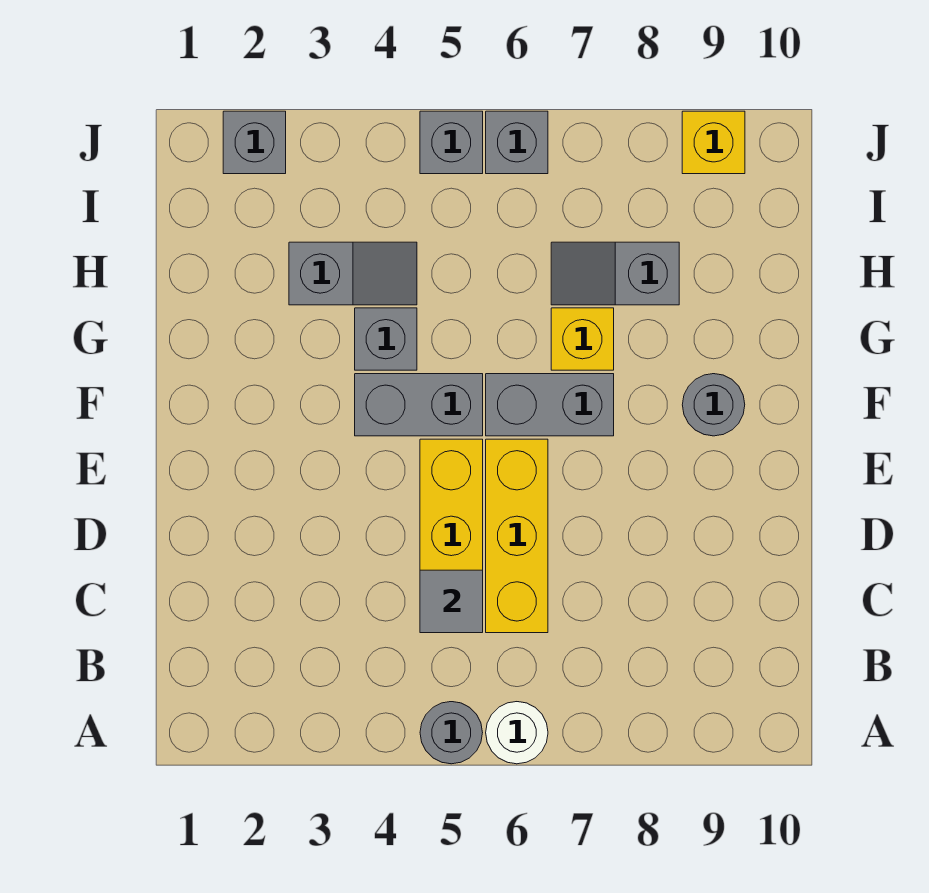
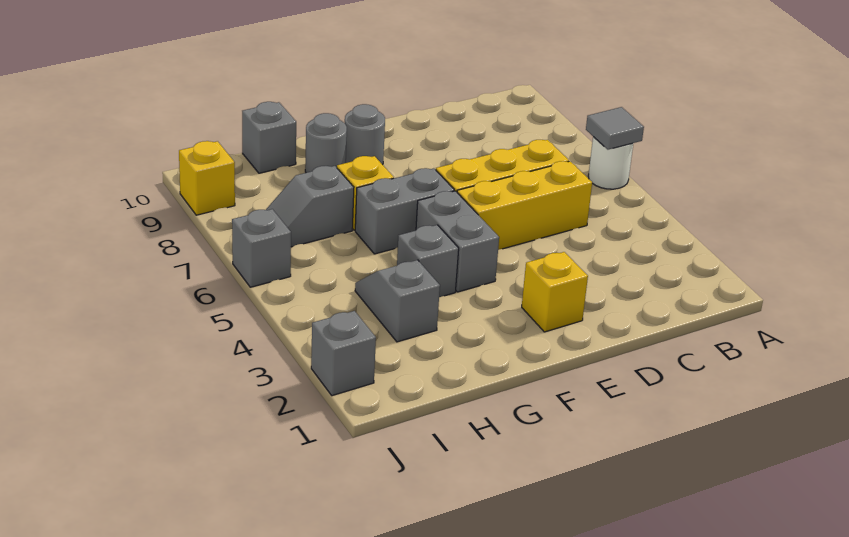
grey 1x1 round brick [420,702,483,764] -> grey 1x1 round brick moved to [305,113,347,173]
grey 1x1 tile [420,570,483,633] -> grey 1x1 tile moved to [586,107,644,150]
none -> yellow 1x1 brick [522,252,588,332]
grey 1x2 brick [486,374,614,436] -> grey 1x2 brick turned to [355,168,454,254]
grey 1x2 slope [551,242,679,305] -> grey 1x2 slope turned to [266,166,354,247]
grey 1x1 brick [420,111,483,174] -> grey 1x1 brick moved to [242,102,296,173]

